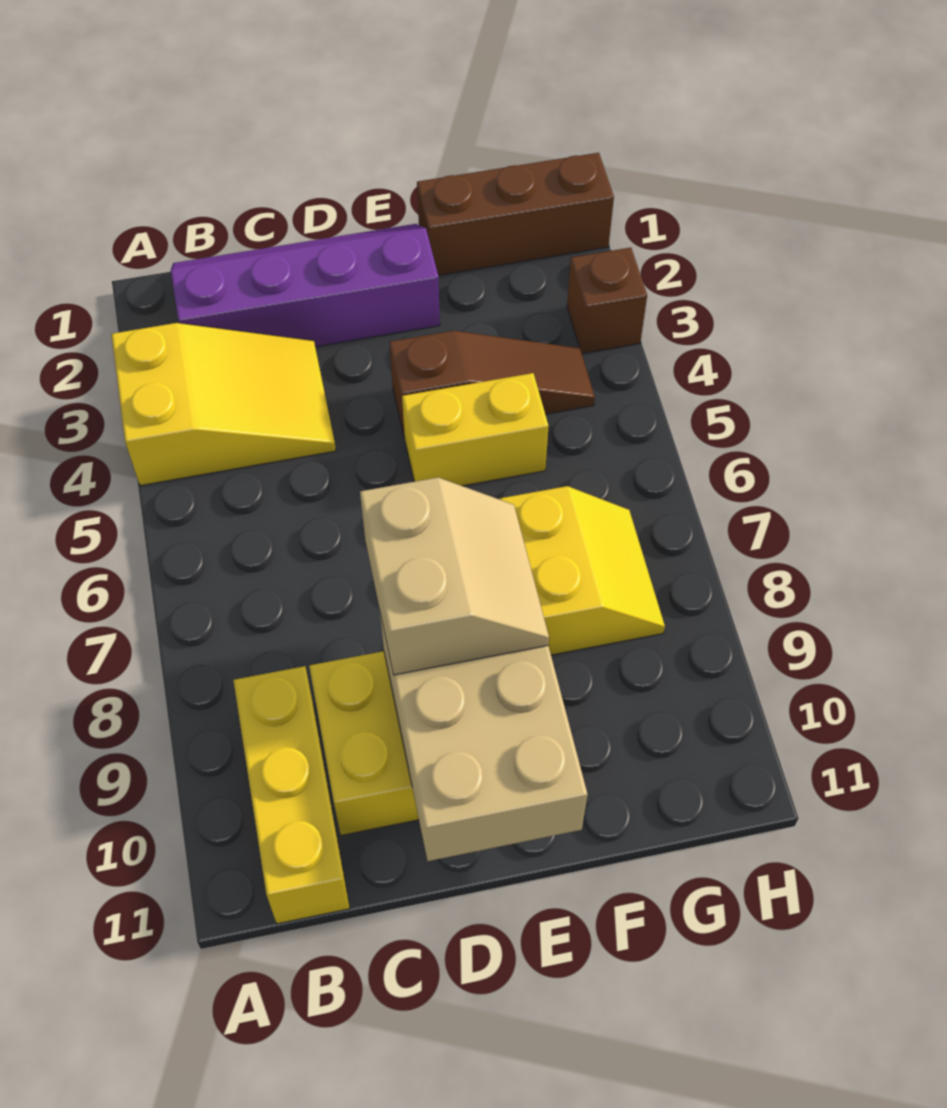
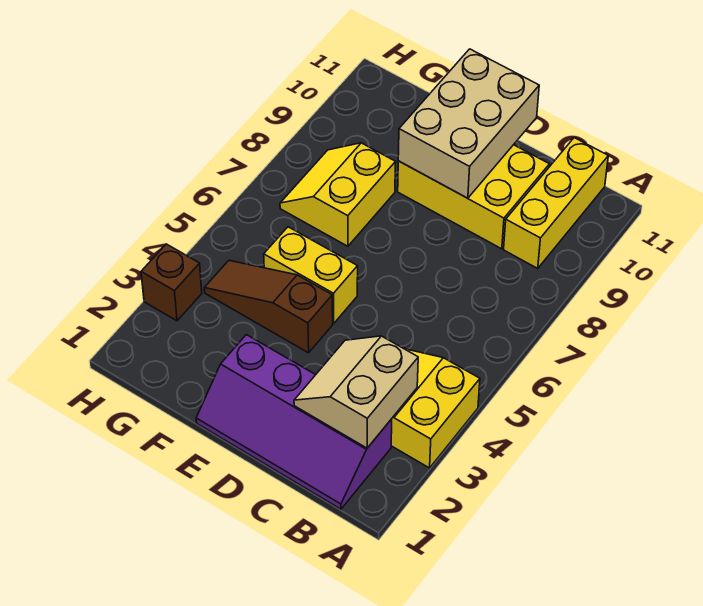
tan 2x2 slope [360,477,549,675] -> tan 2x2 slope moved to [294,336,418,448]
brown 1x3 brick [417,153,614,275] -> none

